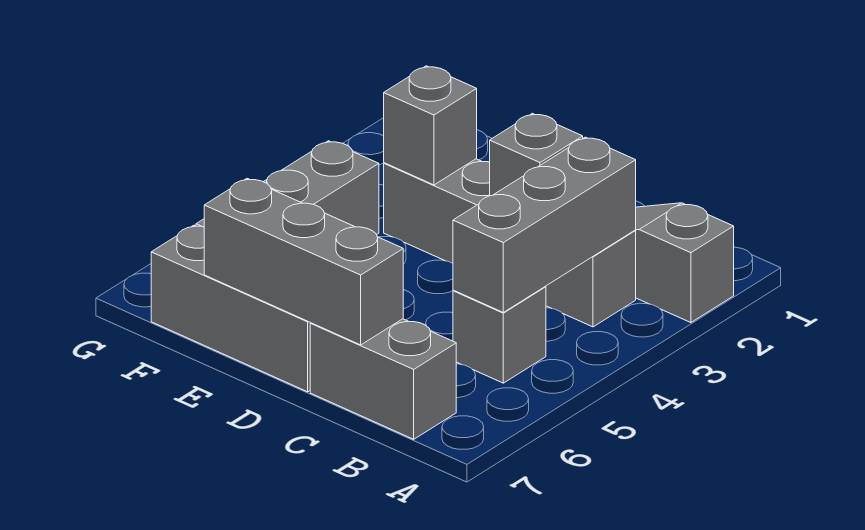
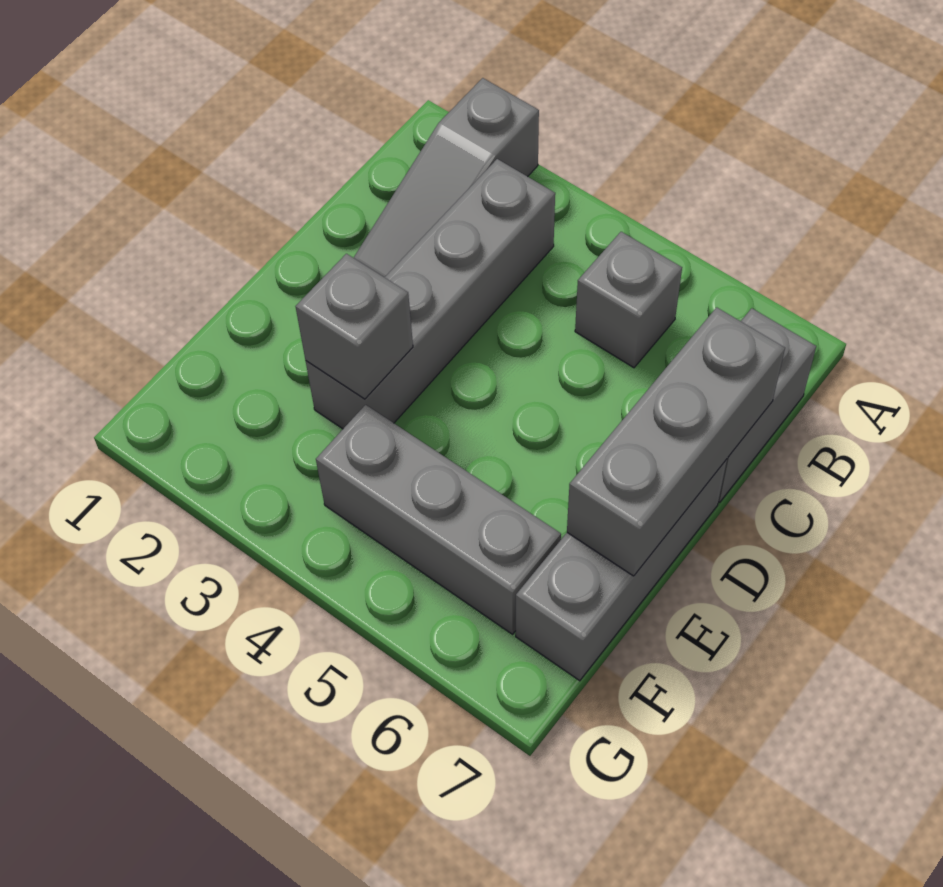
grey 1x3 brick [453,137,636,312] -> none
grey 1x1 brick [490,113,583,196] -> none

